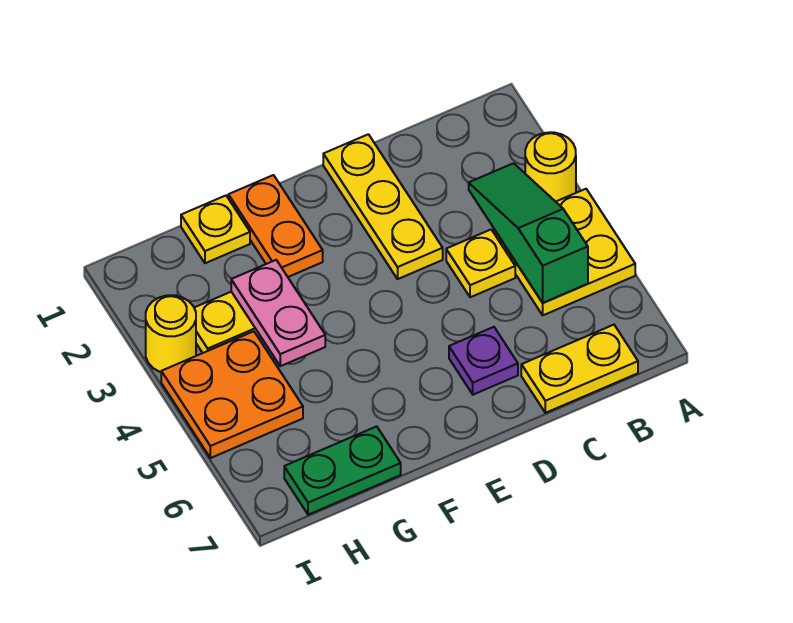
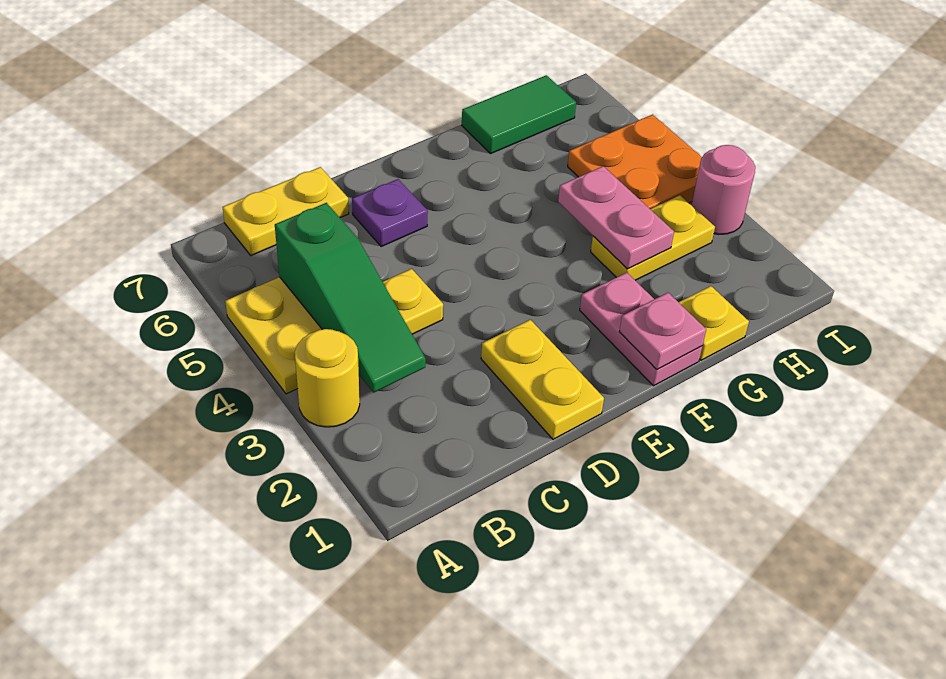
yellow 1x3 plate [323,134,443,279] -> yellow 1x2 plate [481,320,604,439]
orange 1x2 plate [228,175,323,277] -> pink 1x2 plate [580,273,702,386]
none -> pink 1x1 plate [619,293,706,370]
green 1x2 plate [284,426,401,515] -> green 1x2 tile [462,75,576,154]
yellow 1x1 round brick [146,295,196,372] -> pink 1x1 round brick [692,145,755,234]

